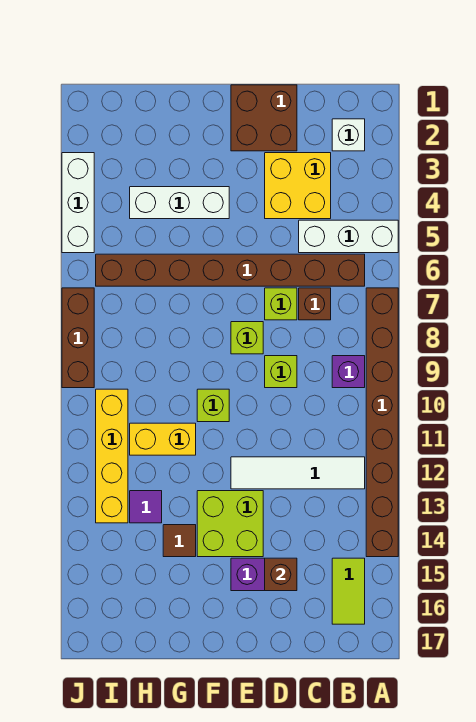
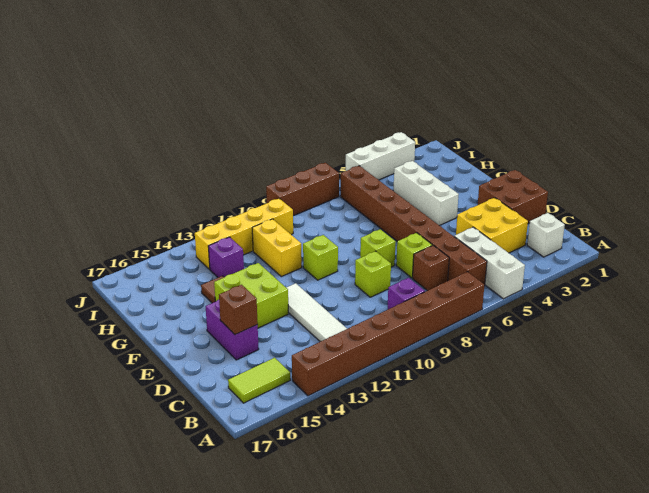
purple 1x1 tile [130,491,162,523] -> purple 1x1 brick [208,237,244,277]

